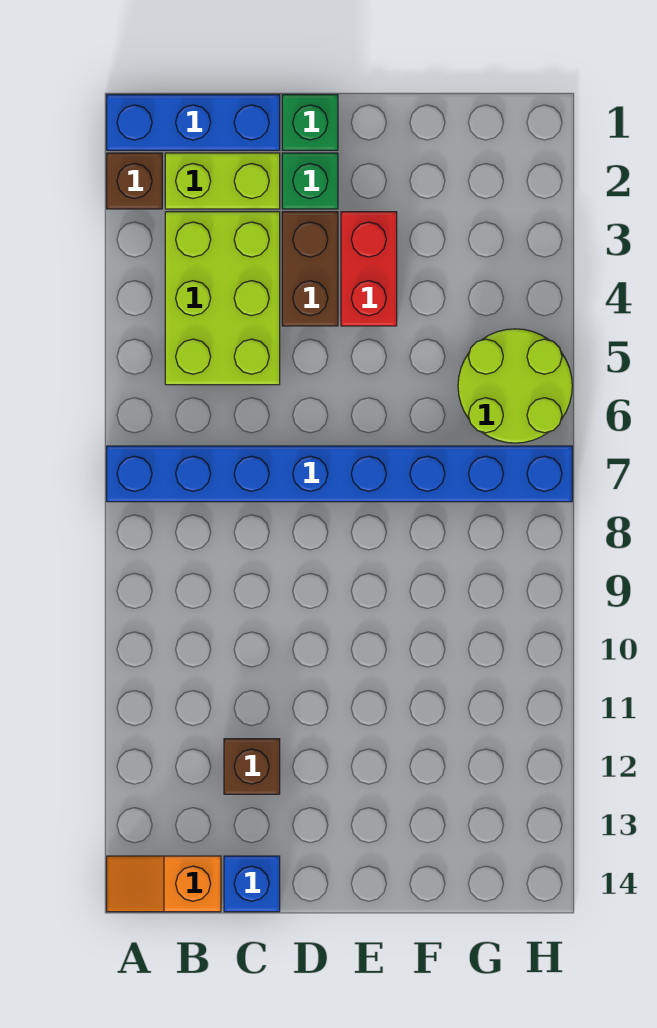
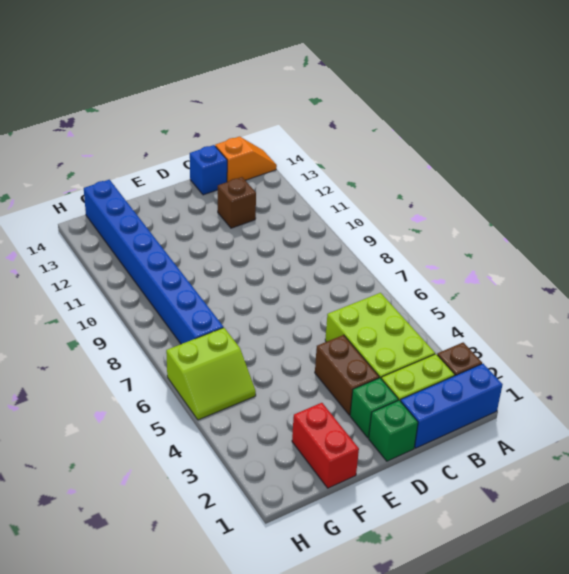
blue 1x8 brick [107,446,572,502] -> blue 1x8 brick turned to [84,180,223,344]
red 1x2 brick [341,212,397,326] -> red 1x2 brick moved to [292,403,359,488]
lime 2x2 round brick [458,329,572,443] -> lime 2x2 slope [166,328,256,420]

